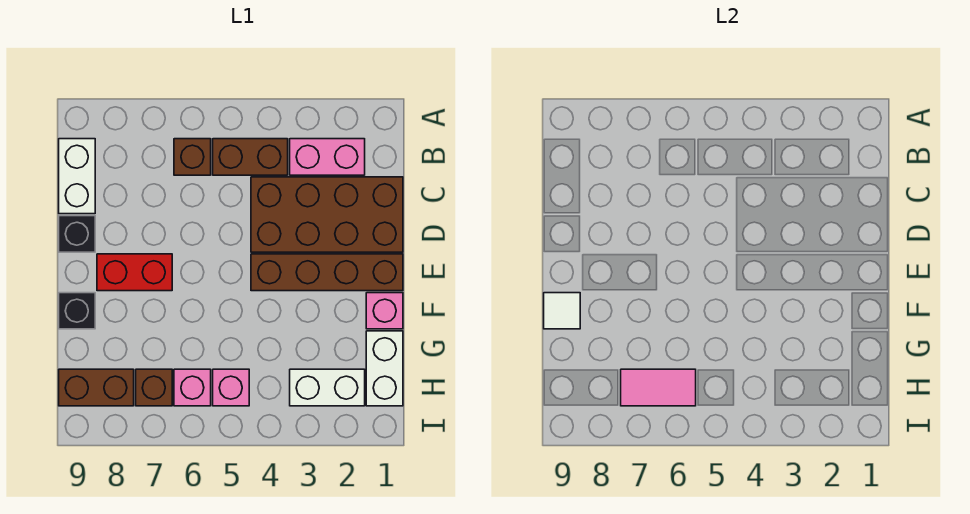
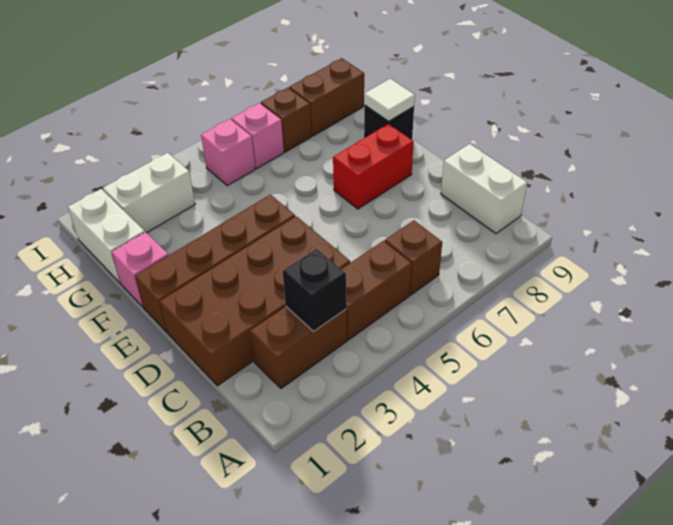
pink 1x2 brick [290,139,365,175] -> brown 1x2 brick [250,307,347,388]
black 1x1 brick [59,216,95,252] -> black 1x1 brick moved to [282,249,347,331]
pink 1x2 tile [621,369,696,406] -> none

